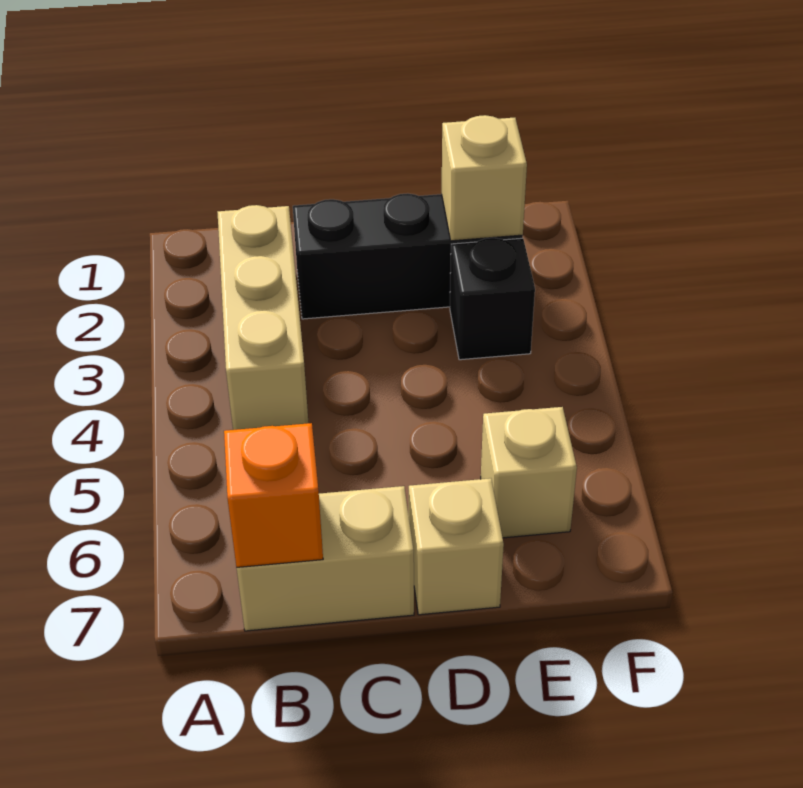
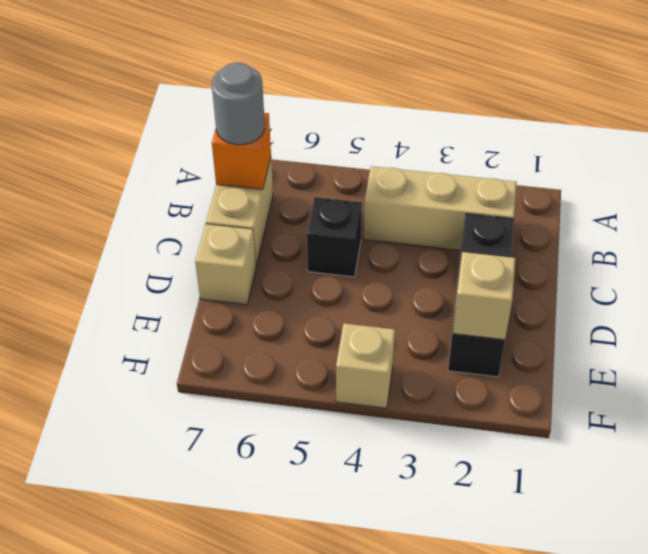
none -> grey 1x1 round brick [212,63,265,145]
black 1x1 brick [450,238,535,360] -> black 1x1 brick moved to [307,197,362,277]
tan 1x1 brick [481,407,577,538] -> tan 1x1 brick moved to [336,323,395,408]

